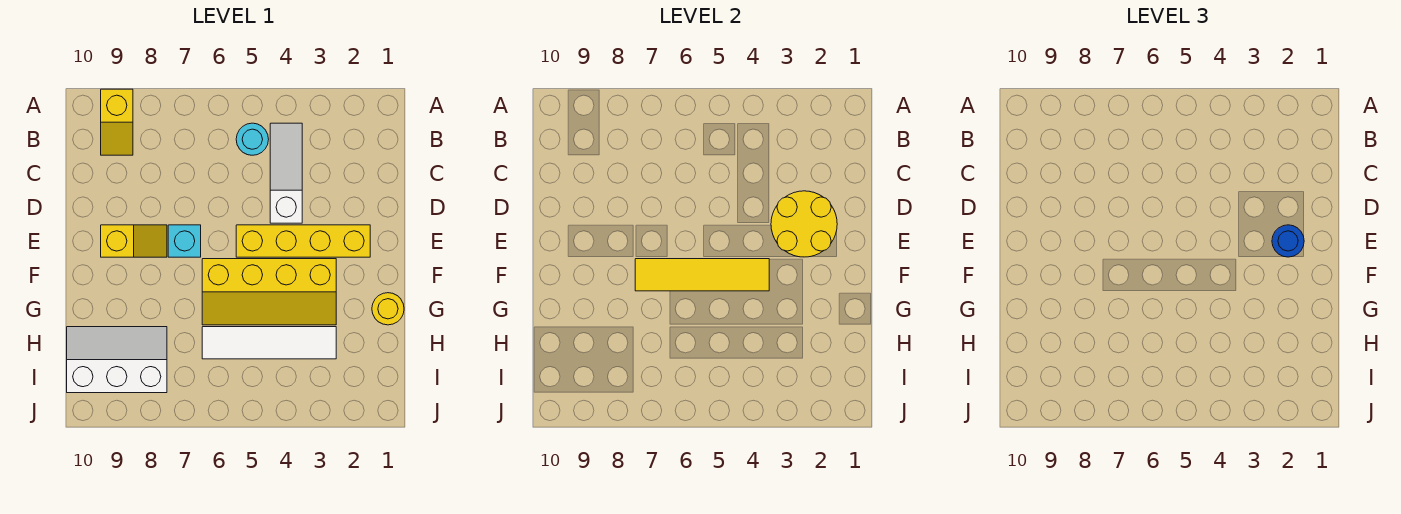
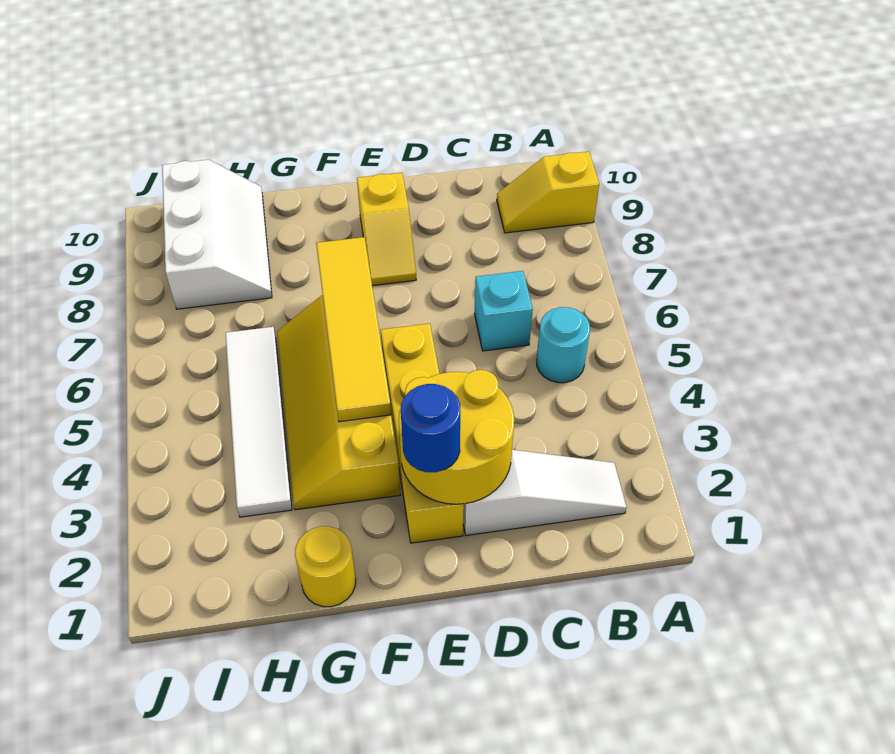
white 1x3 slope [270,123,302,223] -> white 1x3 slope moved to [463,450,627,536]
cyan 1x1 brick [168,225,201,257] -> cyan 1x1 brick moved to [475,271,533,351]

